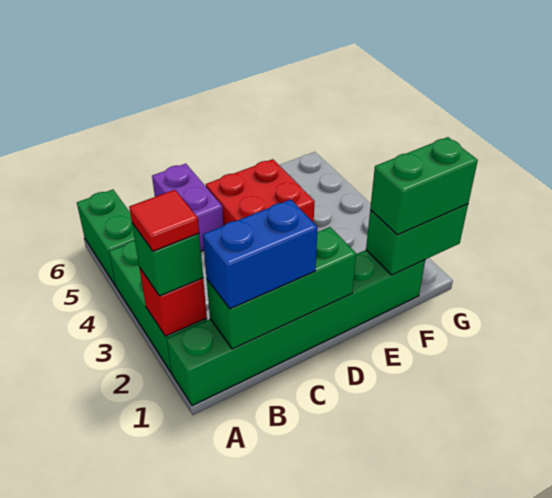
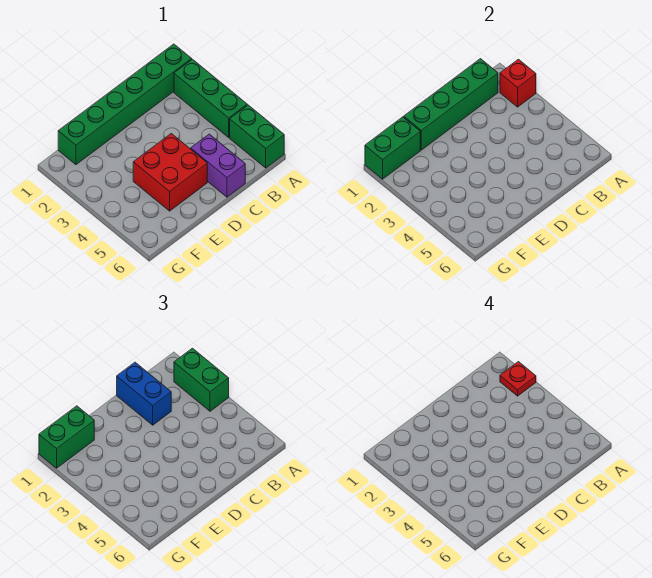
green 1x1 brick [132,223,203,296] -> green 1x2 brick [174,348,229,411]
red 1x1 tile [129,190,199,251] -> red 1x1 plate [500,362,536,396]
green 1x3 brick [207,227,356,349] -> green 1x4 brick [404,59,498,150]
blue 1x2 brick [203,199,318,309] -> blue 1x2 brick turned to [117,362,171,425]

